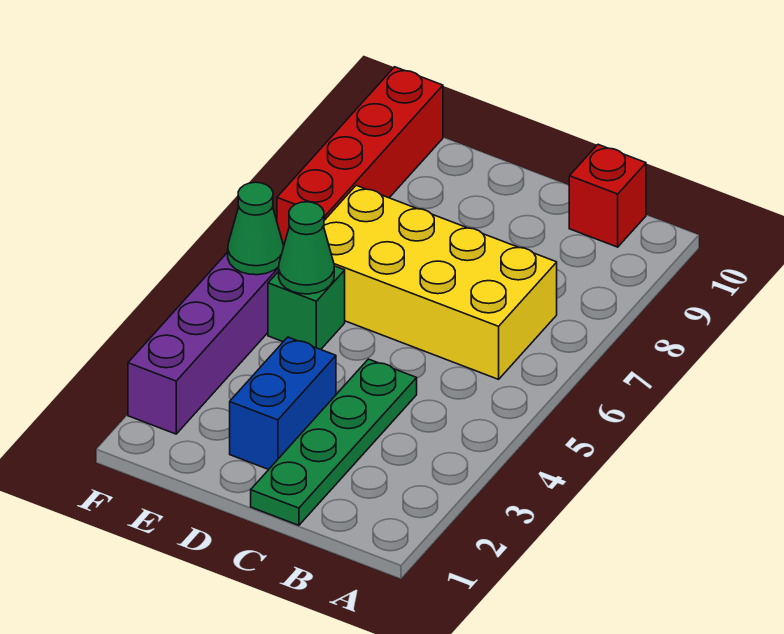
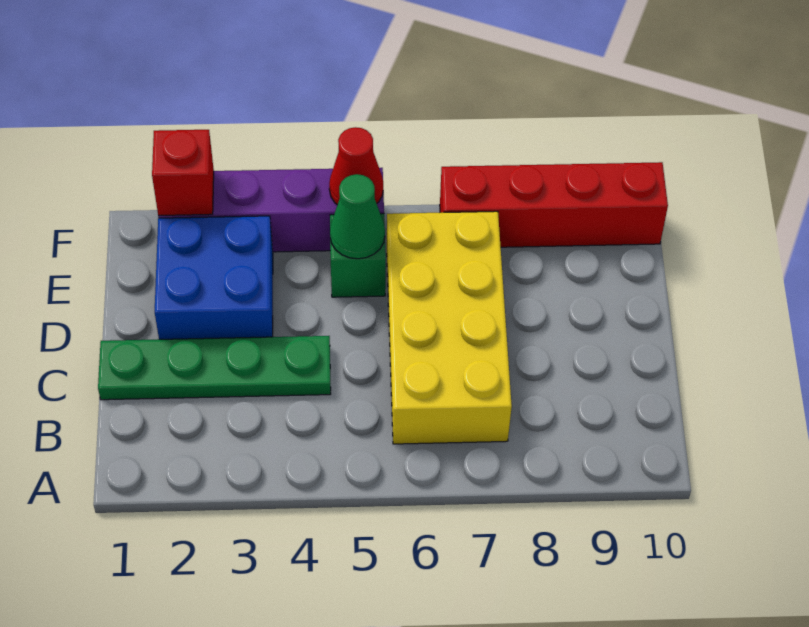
red 1x1 brick [569,145,646,247] -> red 1x1 brick moved to [152,130,214,216]
blue 1x2 brick [230,337,336,469] -> blue 2x2 brick [155,216,273,339]
green 1x1 cone [228,182,284,275] -> red 1x1 cone [329,127,383,205]

